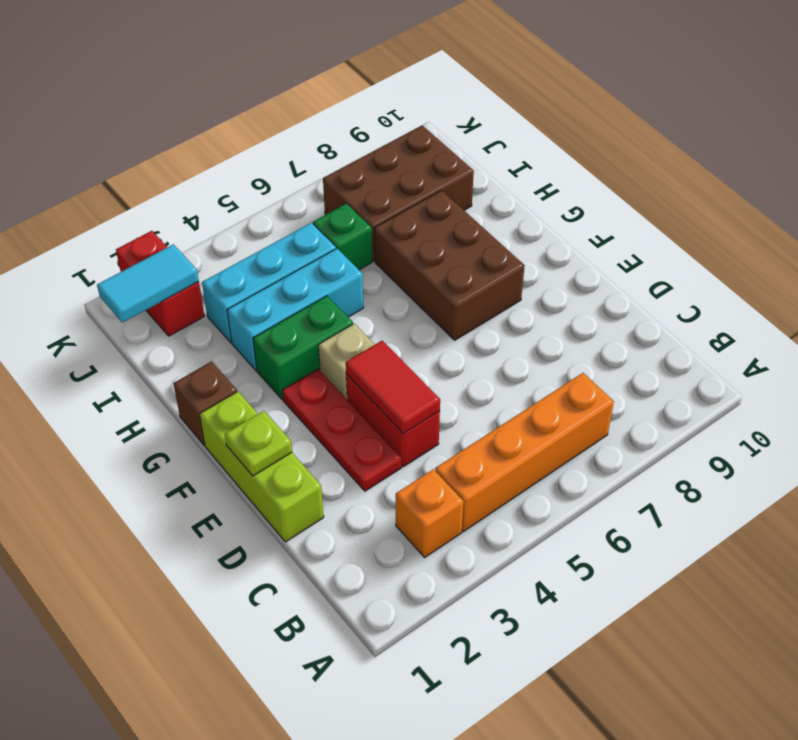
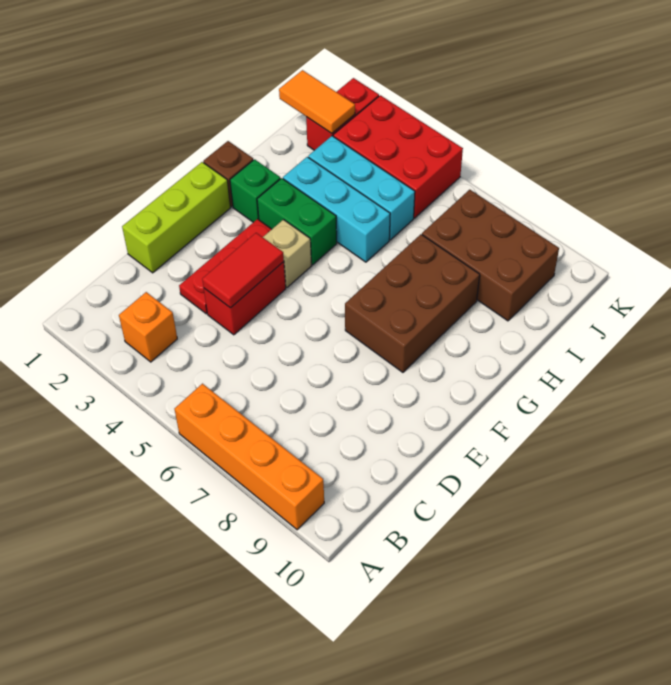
orange 1x4 brick [435,373,614,532] -> orange 1x4 brick moved to [174,384,324,530]
lime 1x1 plate [225,411,292,476] -> none
green 1x1 brick [313,204,372,270] -> green 1x1 brick moved to [230,159,281,222]
cyan 1x2 tile [97,244,199,323] -> orange 1x2 tile [279,70,355,133]
none -> red 2x3 brick [333,95,463,218]

